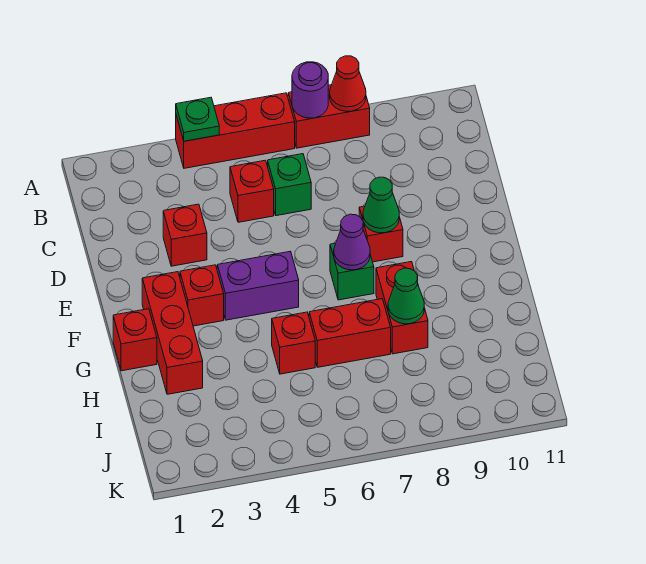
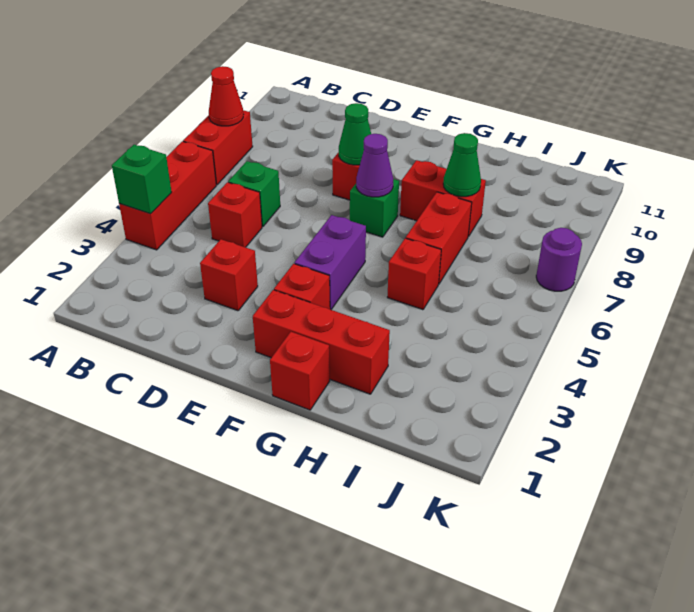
green 1x1 plate [176,97,219,141] -> green 1x1 brick [112,145,172,214]
purple 1x1 round brick [292,62,328,118] -> purple 1x1 round brick moved to [536,228,582,291]

